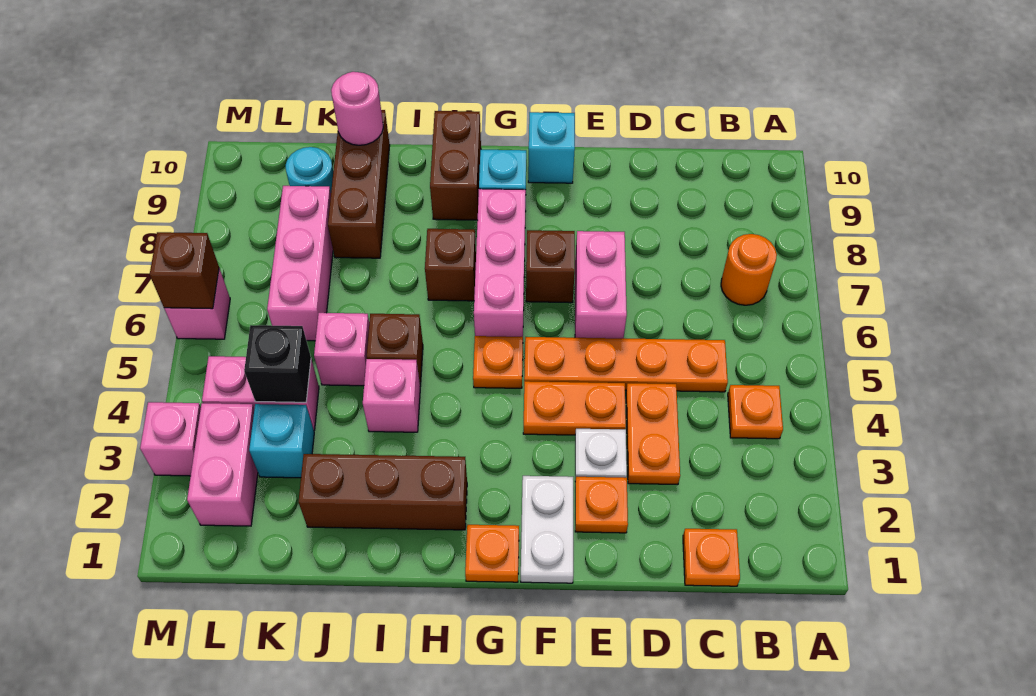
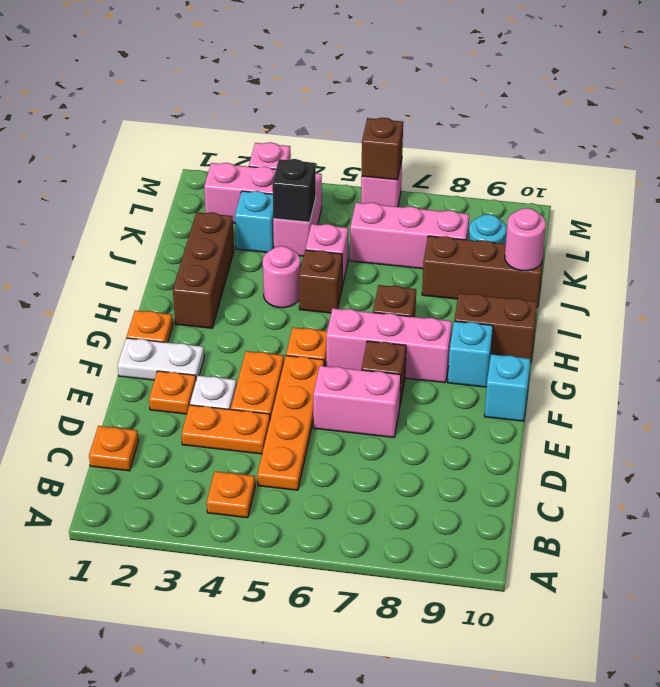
orange 1x1 round brick [721,234,777,305] -> none
pink 1x1 brick [363,359,420,432] -> pink 1x1 round brick [263,246,300,308]

